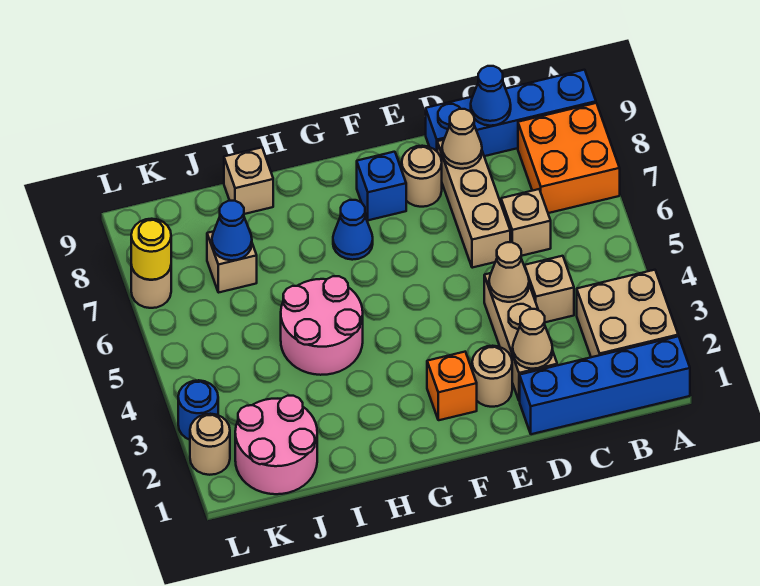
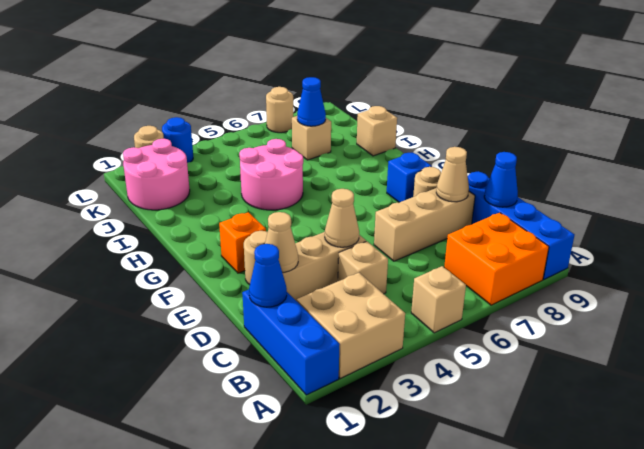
blue 1x4 brick [520,336,690,434] -> blue 1x3 brick [242,290,340,395]
tan 1x1 brick [501,189,551,256] -> tan 1x1 brick moved to [411,266,466,333]
blue 1x1 cone [333,200,373,260] -> blue 1x1 cone moved to [249,244,287,307]
yellow 1x1 round brick [131,219,171,280] -> none

